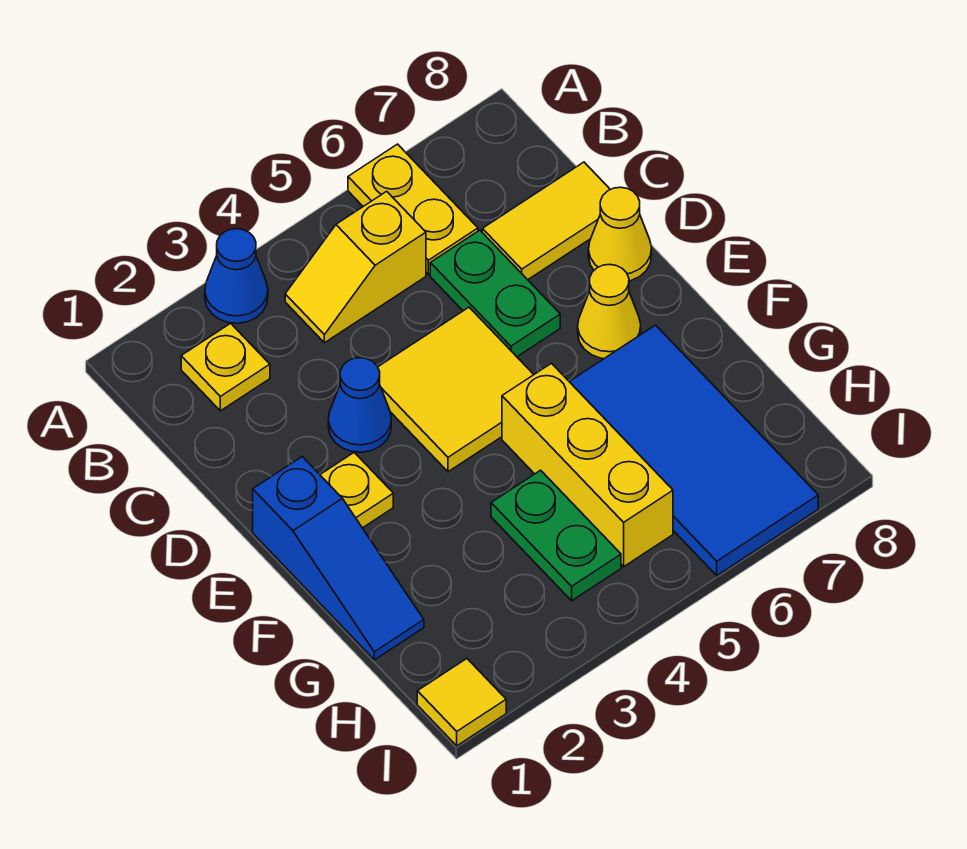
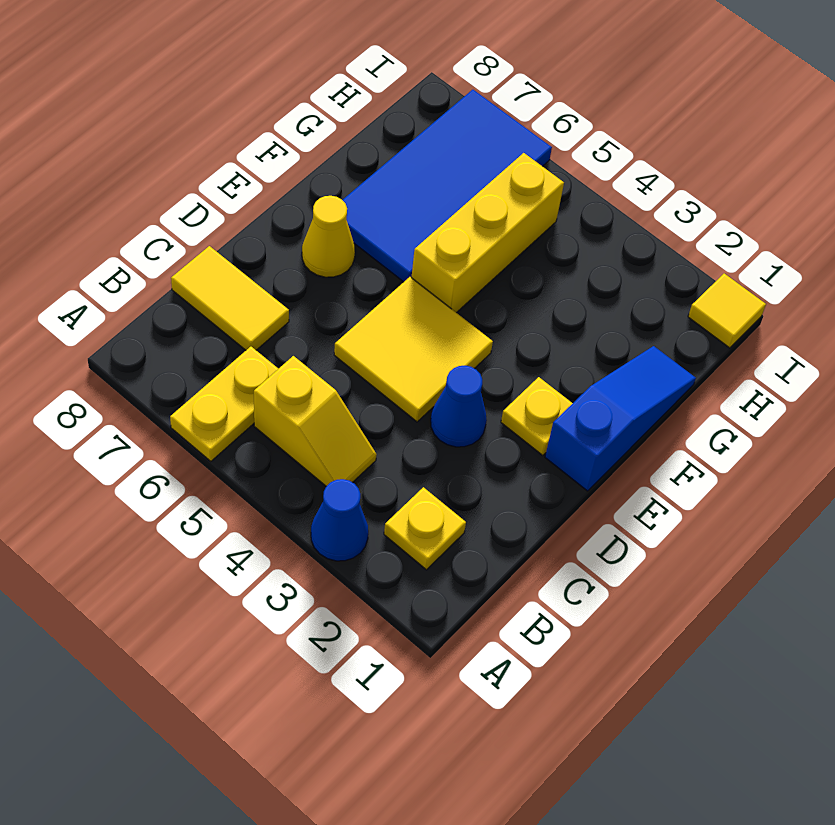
green 1x2 plate [430,230,560,357] -> none
yellow 1x1 cone [588,187,652,281] -> none
green 1x2 plate [491,470,621,601] -> none

